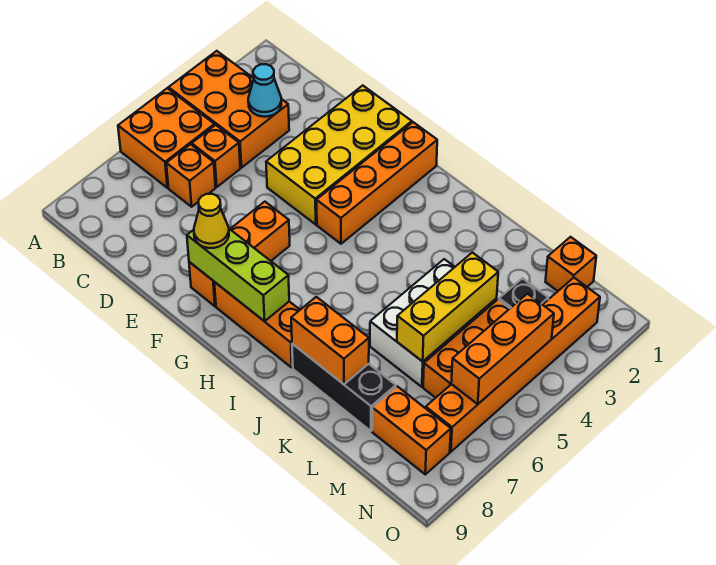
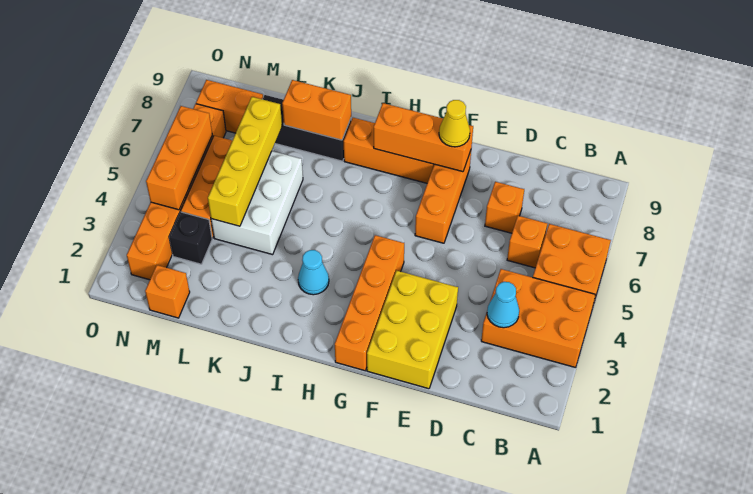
orange 1x1 brick [192,125,240,187] -> orange 1x1 brick moved to [485,182,524,233]
yellow 2x4 brick [266,85,412,224] -> yellow 2x3 brick [367,271,458,389]
lime 1x3 brick [187,229,289,321] -> orange 1x3 brick [374,103,473,172]
none -> cyan 1x1 cone [298,250,329,295]
yellow 1x3 brick [397,253,498,362] -> yellow 1x4 brick [208,97,282,226]

